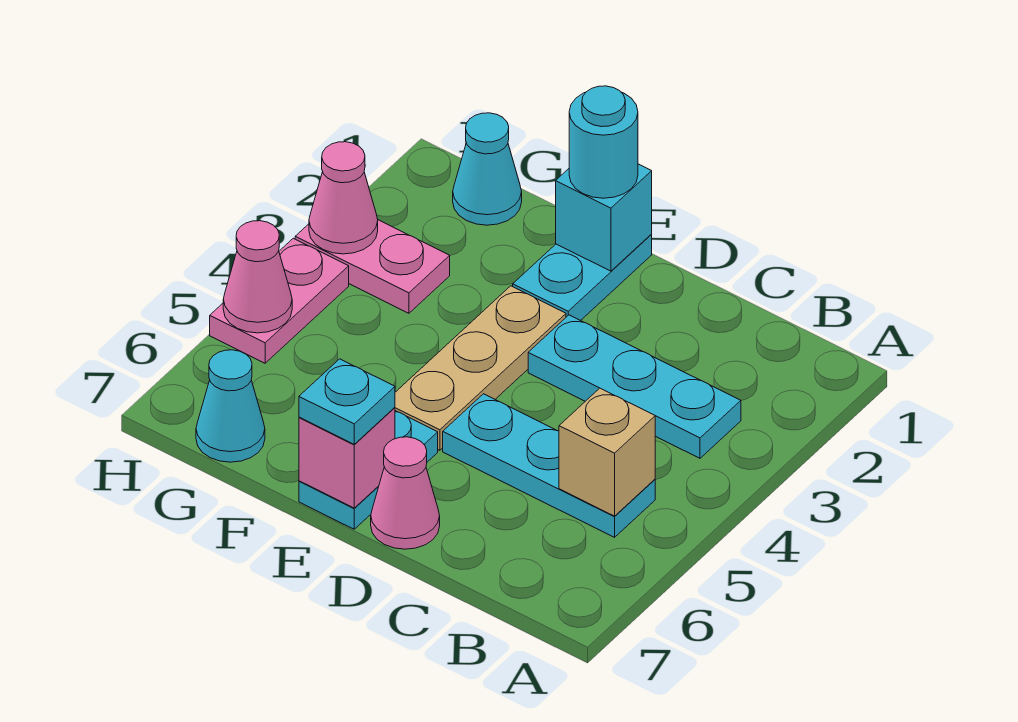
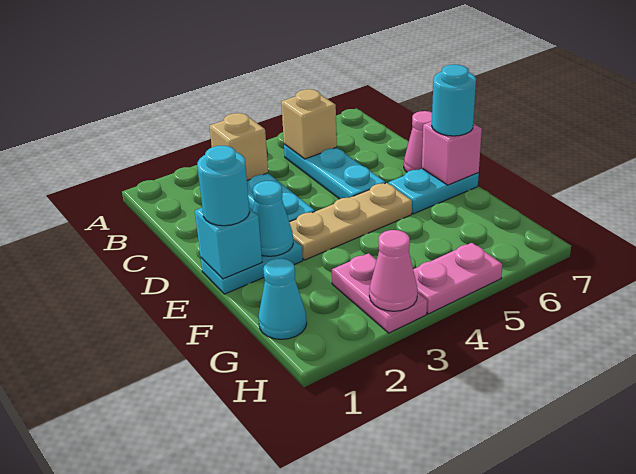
none -> tan 1x1 brick [210,113,268,180]
cyan 1x1 plate [299,359,395,444] -> cyan 1x1 round brick [432,65,476,136]
cyan 1x1 cone [196,350,265,462] -> cyan 1x1 cone moved to [253,181,293,256]
pink 1x1 cone [223,221,292,333] -> none

